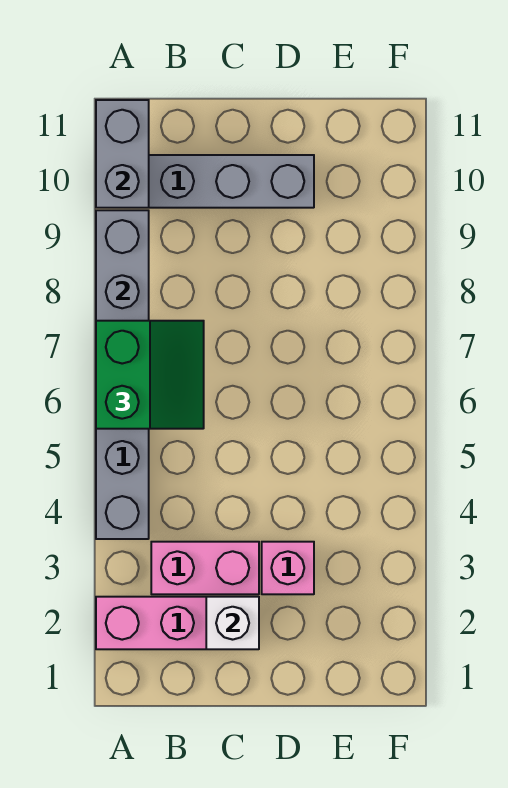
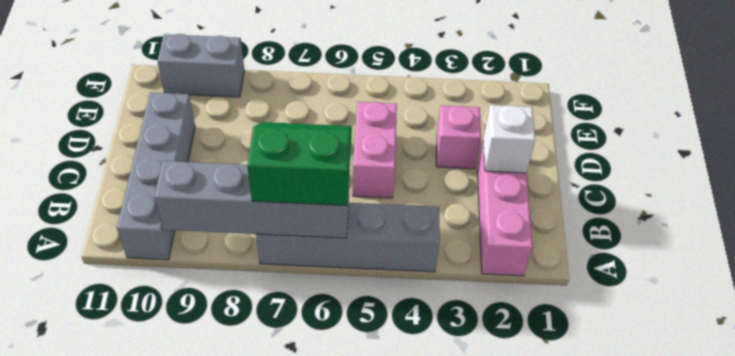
grey 1x2 brick [96,100,149,208] -> grey 1x2 brick moved to [157,34,244,97]
pink 1x2 brick [151,542,259,594] -> pink 1x2 brick moved to [353,102,397,198]

